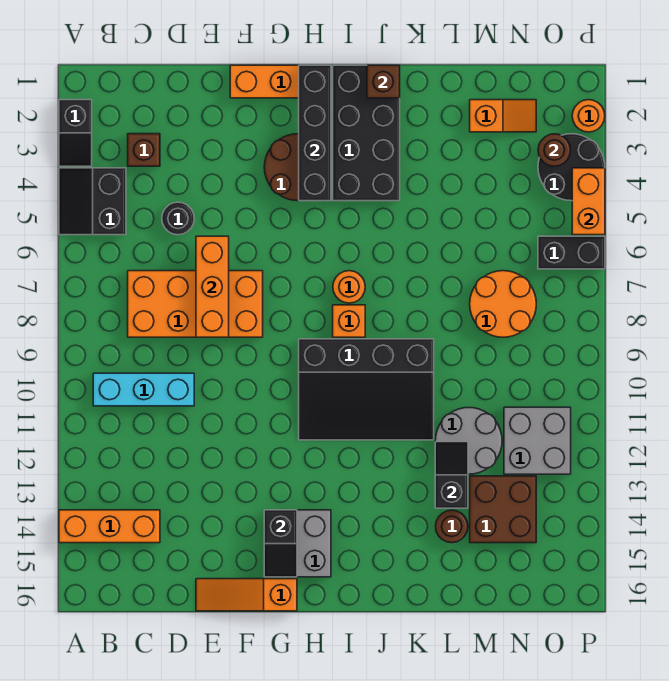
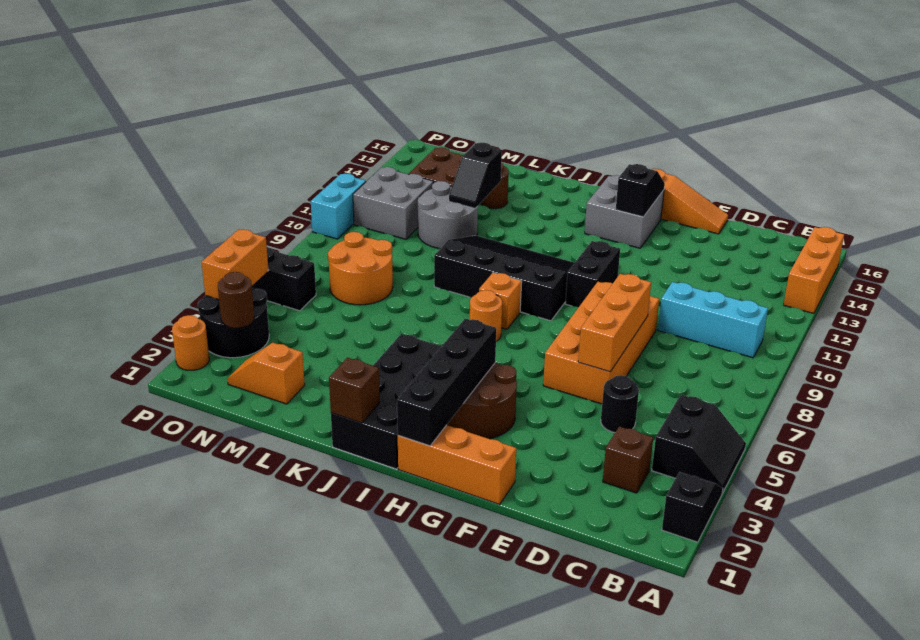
orange 1x3 brick [59,510,160,543] -> orange 1x3 brick turned to [784,227,844,314]
orange 2x4 brick [128,271,263,337] -> orange 2x4 brick turned to [543,282,659,404]
none -> black 1x2 brick [565,241,620,307]
none -> cyan 1x2 brick [311,174,366,239]

